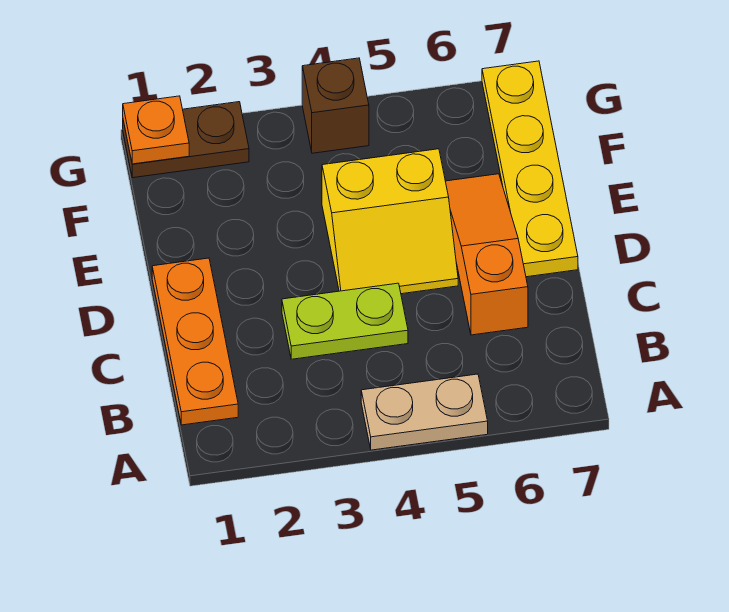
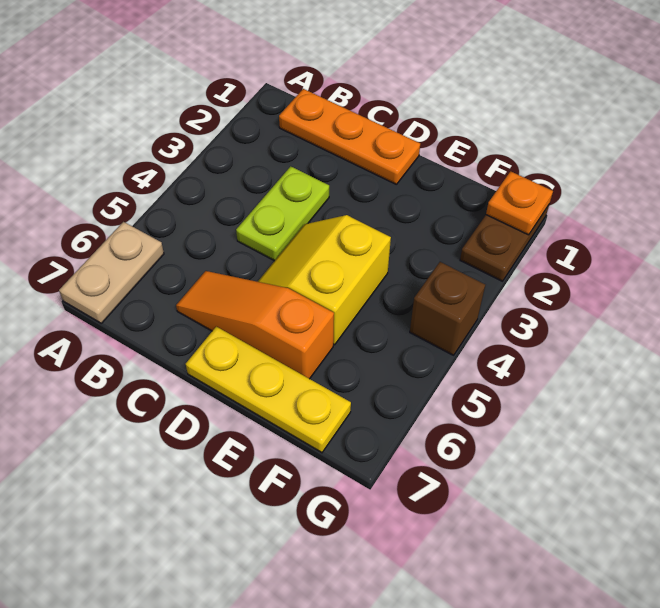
tan 1x2 plate [361,374,488,450] -> tan 1x2 plate moved to [59,222,164,323]
orange 1x3 slope [445,174,528,335] -> orange 1x3 slope turned to [176,271,334,379]
yellow 1x4 plate [482,61,578,277] -> yellow 1x3 plate [186,327,351,453]

